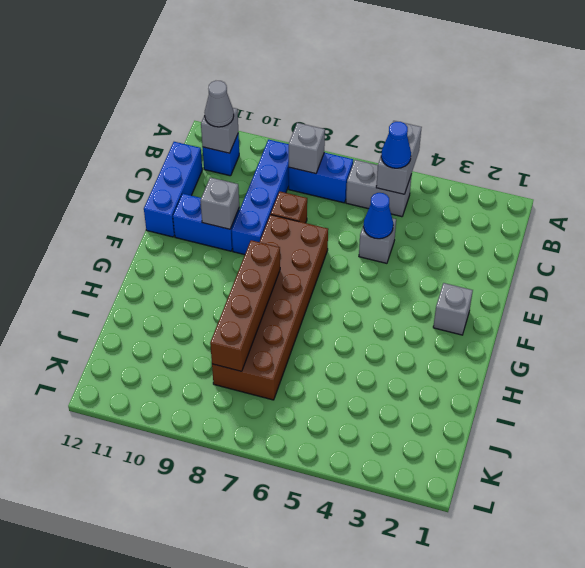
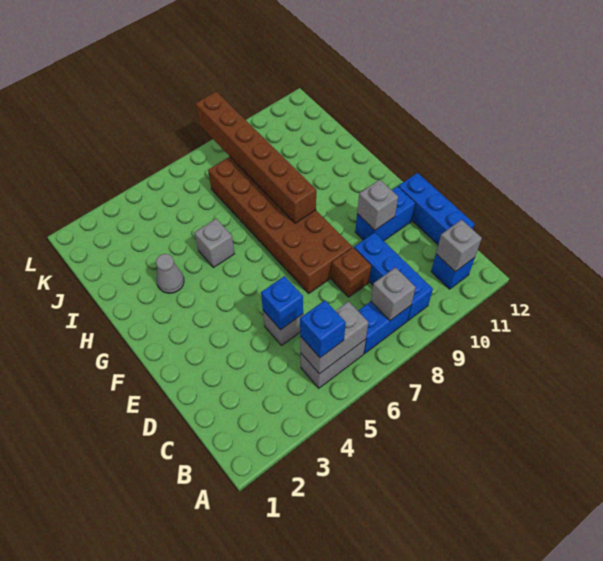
grey 1x2 brick [376,121,422,194] -> grey 1x2 brick turned to [300,301,368,374]
blue 1x1 cone [381,122,411,168] -> blue 1x1 brick [300,300,346,358]
blue 1x4 brick [232,140,289,255] -> blue 1x3 brick [354,232,433,321]
grey 1x1 cone [204,81,234,127] -> grey 1x1 cone moved to [156,254,184,293]
blue 1x1 cone [364,193,393,239] -> blue 1x1 brick [261,276,303,330]
grey 1x1 brick [433,283,473,335] -> grey 1x1 brick moved to [194,219,235,268]
brown 1x4 brick [210,240,280,371] -> brown 1x6 brick [196,92,316,223]

